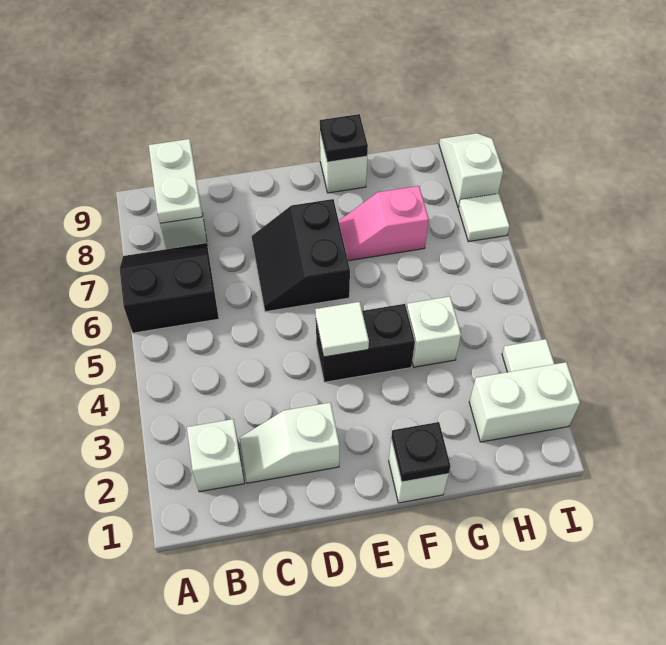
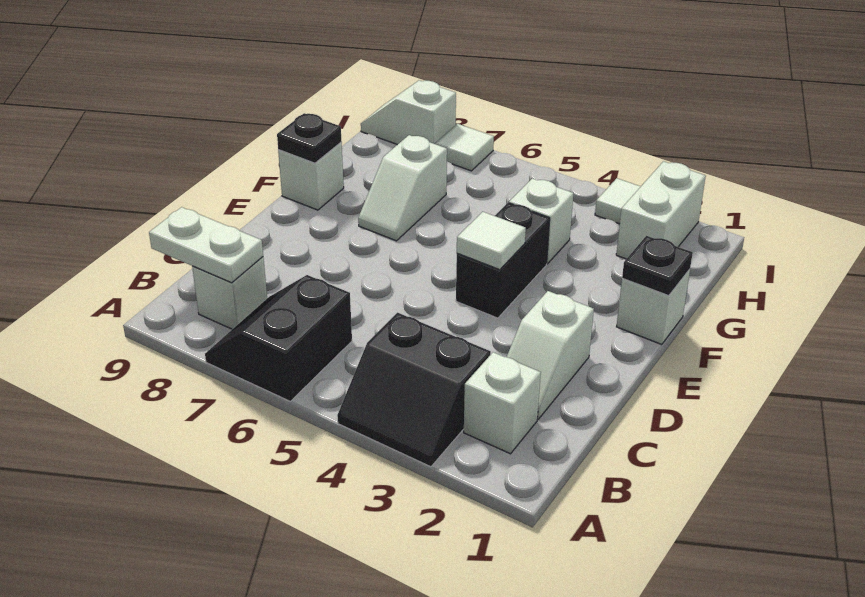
black 2x2 slope [252,199,350,312] -> black 2x2 slope moved to [337,313,491,467]
pink 1x2 slope [339,186,429,261] -> white 1x2 slope [358,135,447,241]

